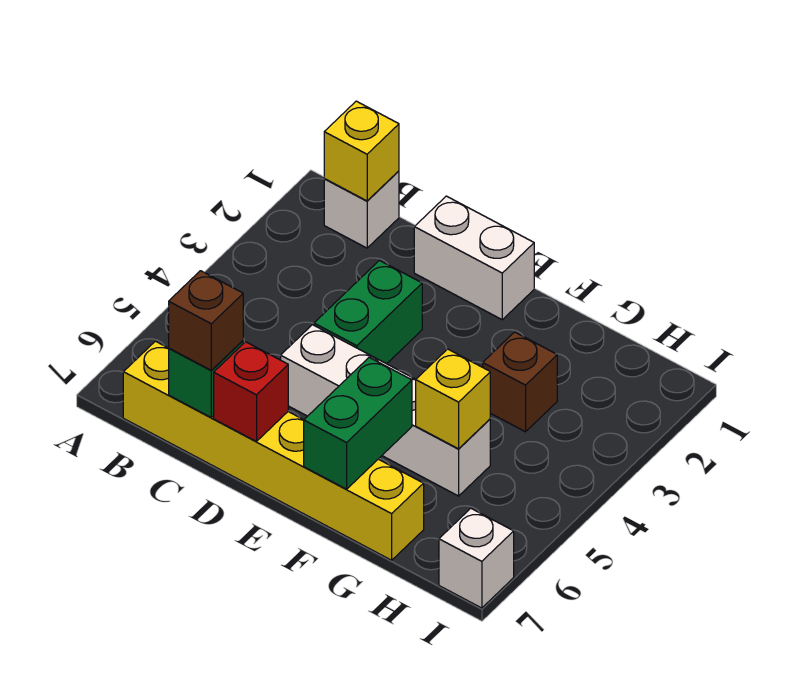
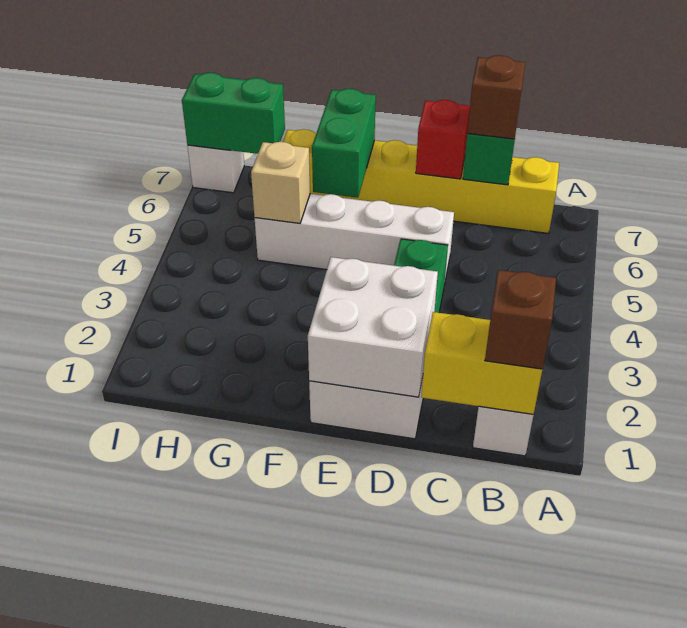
yellow 1x1 brick [324,101,399,201] -> yellow 1x2 brick [421,312,542,414]
none -> white 2x2 brick [308,257,438,397]
brown 1x1 brick [483,332,557,432] -> brown 1x1 brick moved to [485,270,556,369]
yellow 1x1 brick [416,349,490,449] -> tan 1x1 brick [251,142,310,223]
none -> green 1x2 brick [182,73,285,154]

